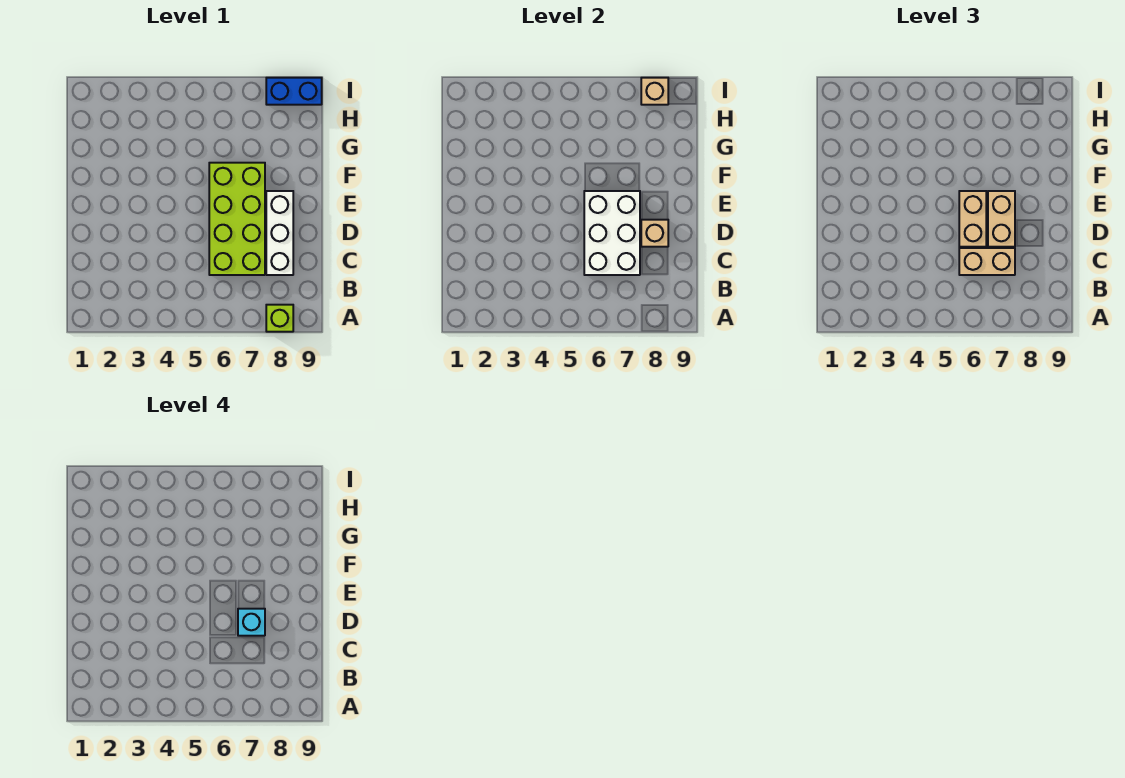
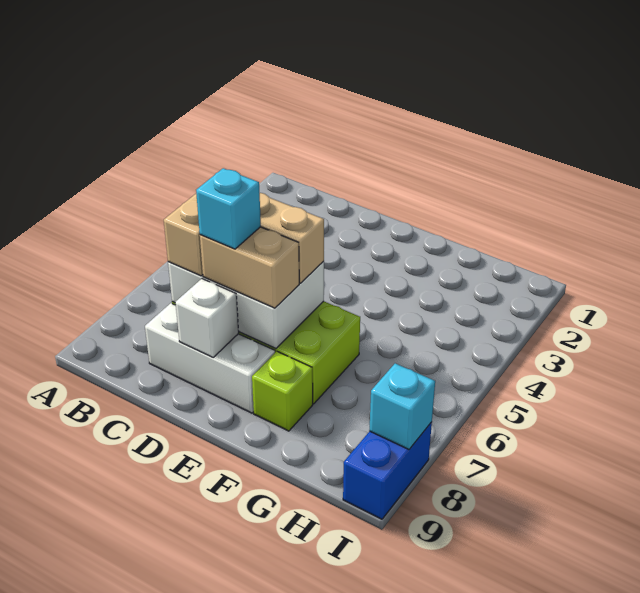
lime 1x1 brick [266,305,293,332] -> lime 1x1 brick moved to [252,351,313,431]
tan 1x1 brick [641,220,668,247] -> white 1x1 brick [175,279,239,357]
tan 1x1 brick [641,78,668,105] -> cyan 1x1 brick [369,363,435,449]

